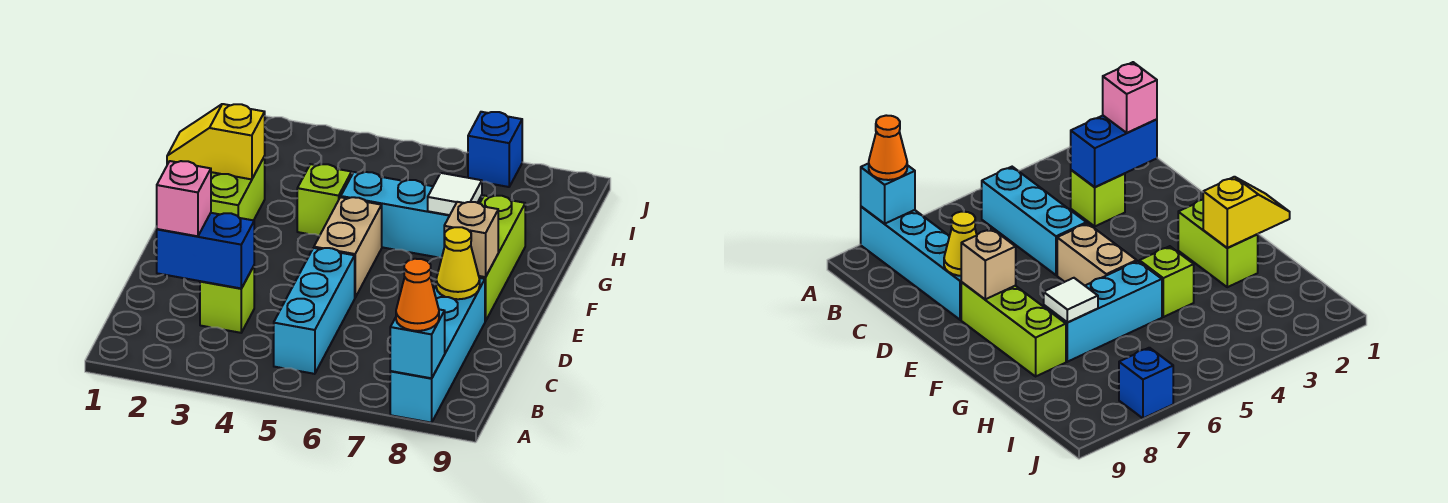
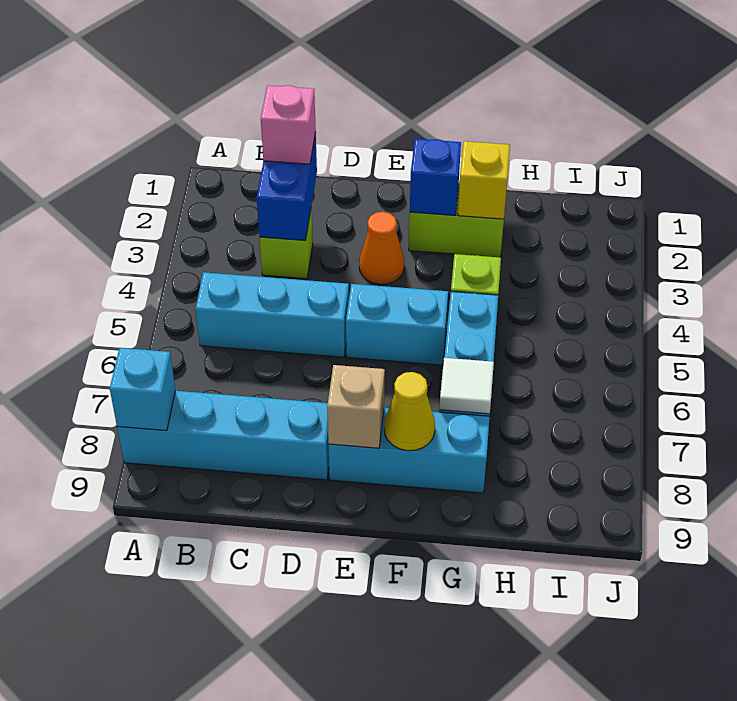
orange 1x1 cone [396,259,439,331] -> orange 1x1 cone moved to [359,212,404,284]
yellow 1x1 cone [436,227,480,299] -> yellow 1x1 cone moved to [384,372,435,451]
tan 1x2 brick [314,197,382,297] -> cyan 1x2 brick [346,284,448,365]
lime 1x3 brick [479,196,525,321] -> cyan 1x3 brick [328,408,490,493]
blue 1x1 brick [468,112,522,187] -> blue 1x1 brick moved to [410,139,461,215]

